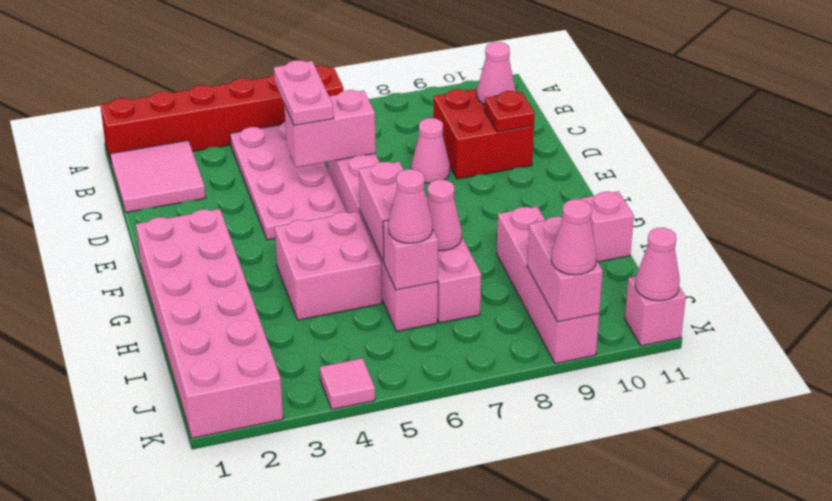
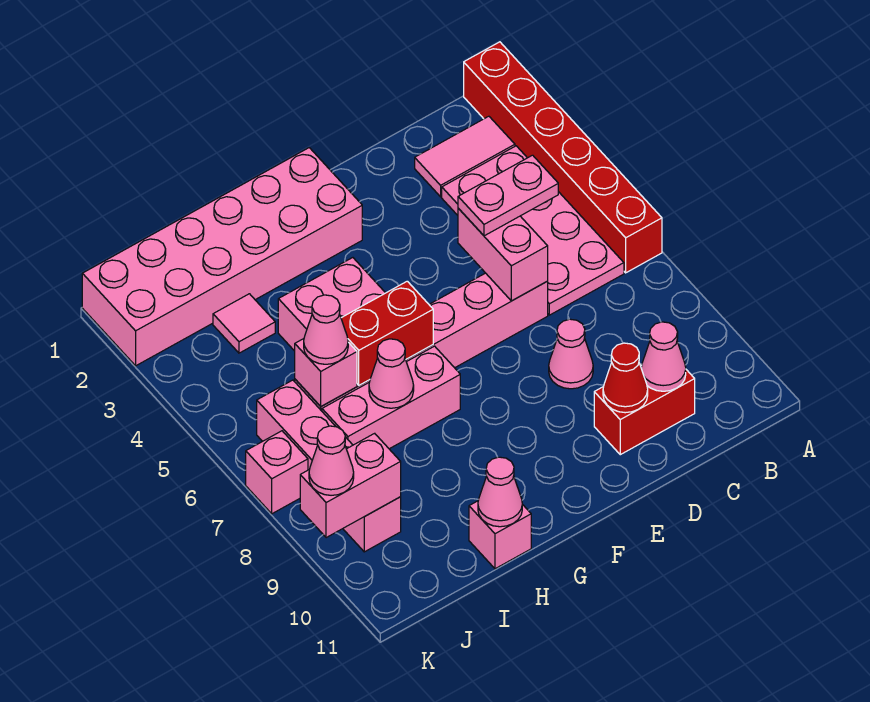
pink 2x2 tile [110,141,206,212] -> pink 1x2 tile [415,116,515,197]
pink 2x4 plate [230,122,346,240] -> pink 2x4 plate turned to [442,146,624,315]
red 2x2 brick [434,89,534,179] -> red 1x2 brick [594,366,695,455]
red 1x1 plate [485,91,535,132] -> red 1x1 cone [603,343,648,413]
pink 1x2 brick [359,162,403,262] -> red 1x2 brick [341,281,433,385]
pink 1x4 brick [497,206,599,364] -> pink 1x4 brick turned to [257,380,401,552]
pink 1x1 tile [320,358,375,409] -> pink 1x1 tile moved to [213,294,275,353]
pink 1x1 brick [625,276,686,346] -> pink 1x1 brick moved to [246,431,308,514]
pink 1x1 cone [635,228,680,301] -> pink 1x1 cone moved to [478,457,522,527]

